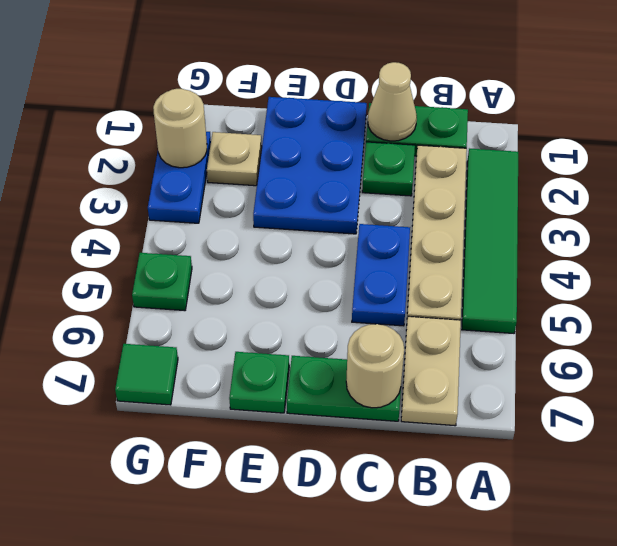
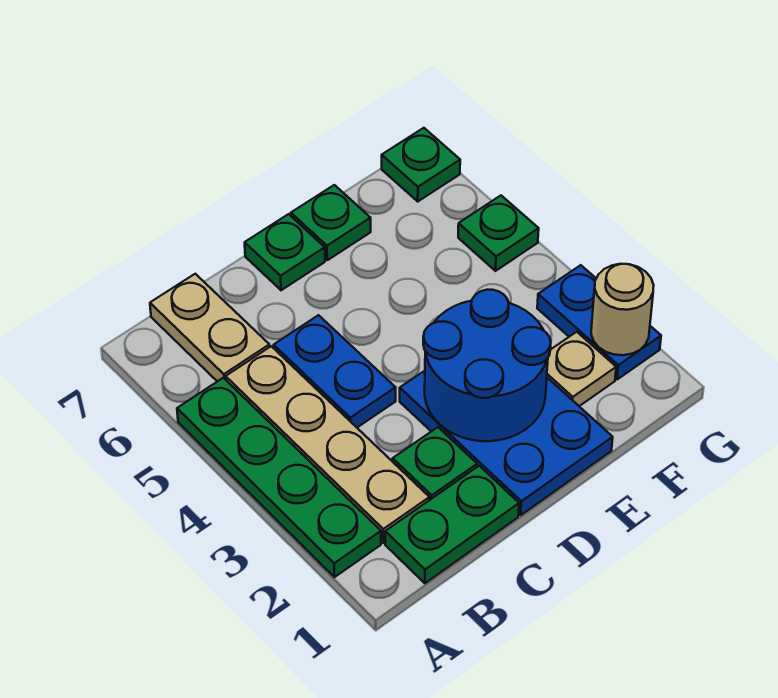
green 1x4 tile [462,149,518,333] -> green 1x4 plate [177,378,381,577]
tan 1x1 cone [368,62,417,141] -> none
green 1x2 plate [287,356,401,421] -> green 1x1 plate [245,214,325,290]
tan 1x1 round brick [346,324,404,408] -> none
none -> blue 2x2 round brick [423,290,551,441]
green 1x1 tile [115,344,178,405] -> green 1x1 plate [382,128,460,201]

